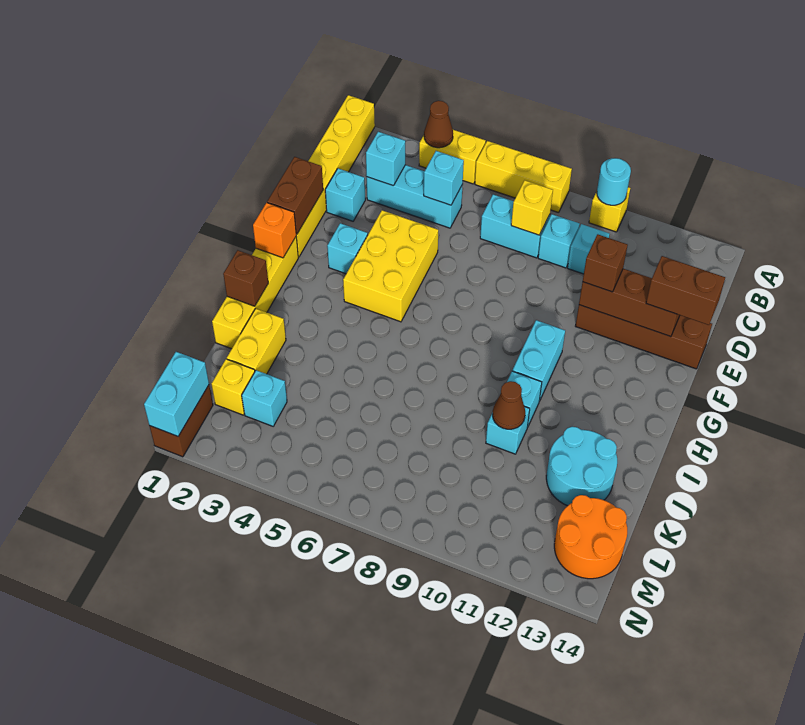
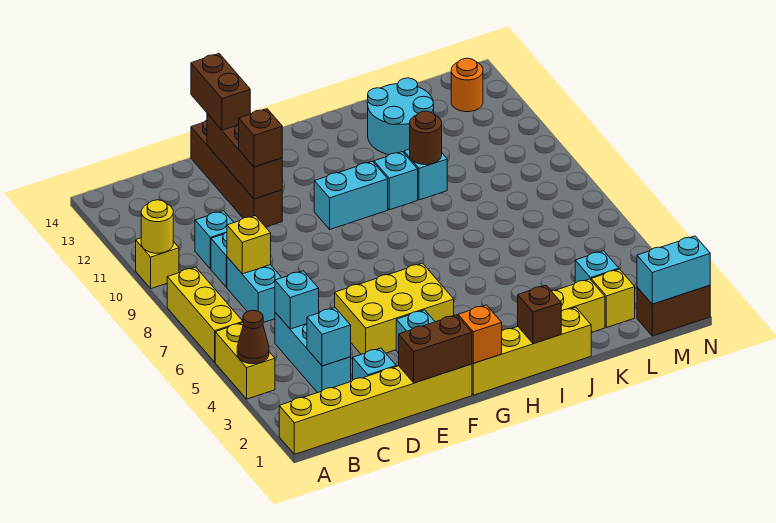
cyan 1x1 round brick [597,158,631,205] -> yellow 1x1 round brick [141,200,173,253]
brown 1x1 cone [493,381,525,429] -> brown 1x1 round brick [410,111,442,165]
orange 2x2 round brick [554,495,627,579] -> orange 1x1 round brick [451,58,483,112]

